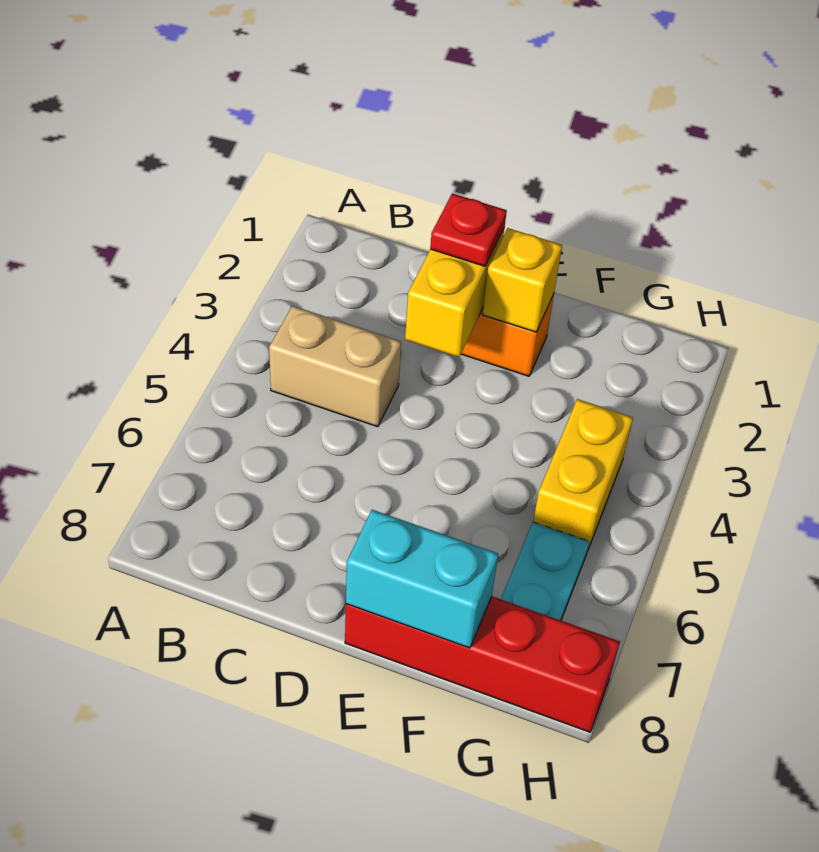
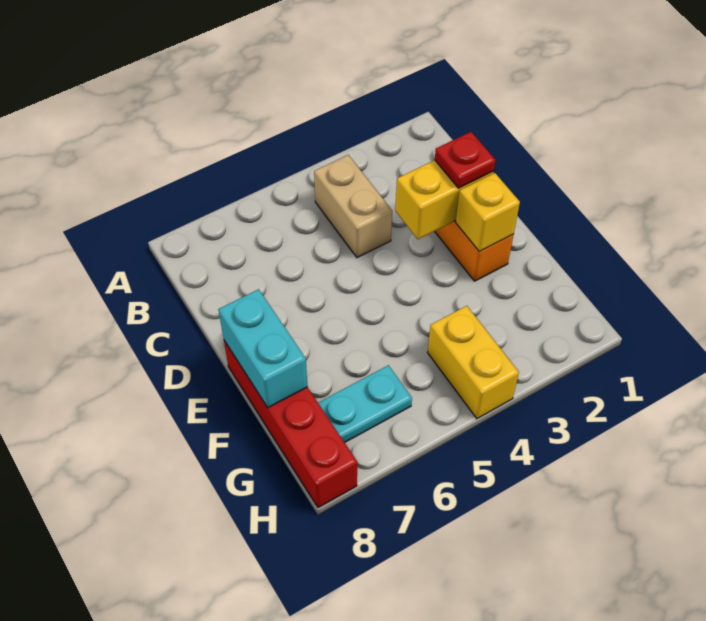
yellow 1x2 brick [533,399,633,552] -> yellow 1x2 brick turned to [428,306,519,419]

